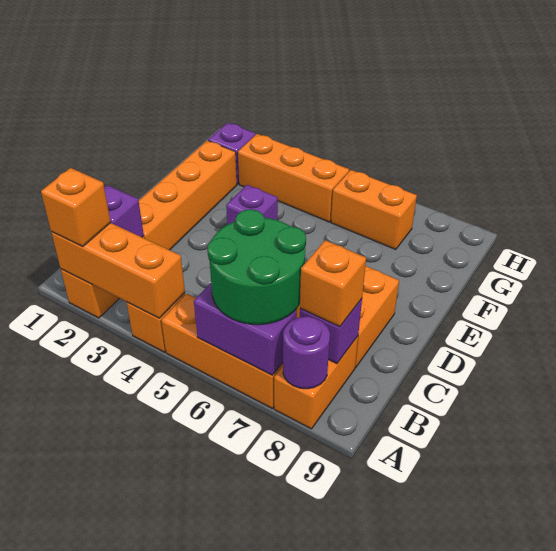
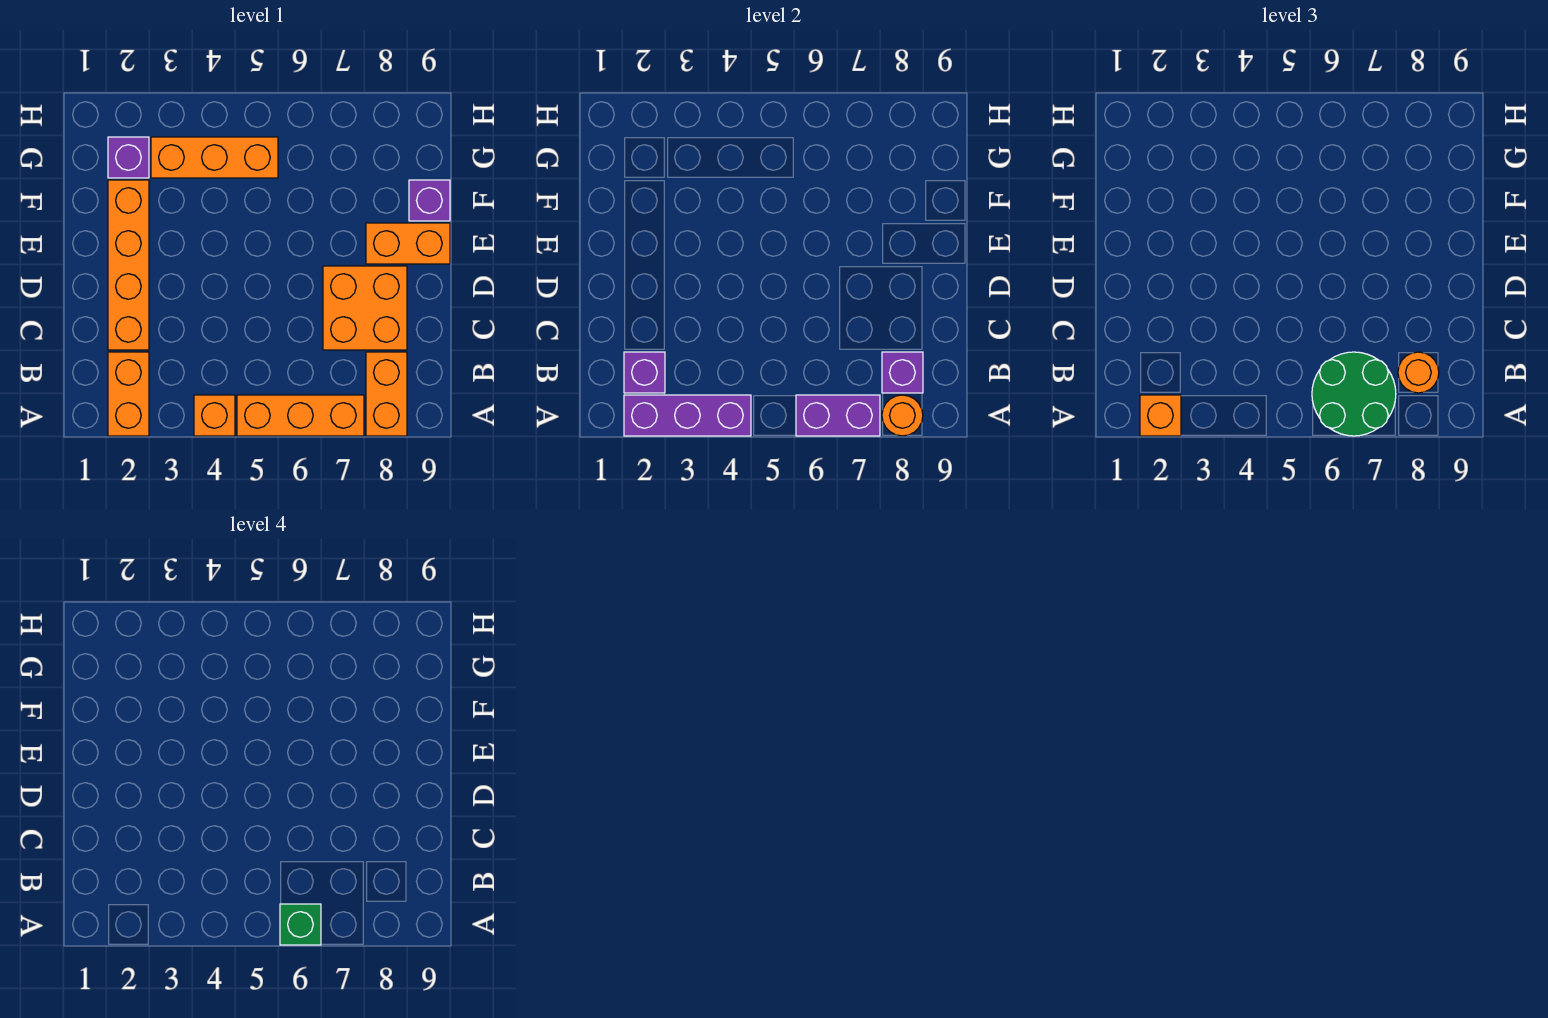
orange 1x3 brick [51,223,185,318] -> purple 1x3 brick [624,395,751,436]
none -> green 1x1 brick [280,904,321,945]
purple 1x1 round brick [283,316,330,389] -> orange 1x1 round brick [882,395,923,436]
orange 1x1 brick [300,240,366,327] -> orange 1x1 round brick [1398,352,1439,393]
purple 1x1 brick [226,185,278,225] -> purple 1x1 brick moved to [409,180,450,221]
orange 1x2 brick [331,170,417,249] -> orange 1x2 brick moved to [366,223,450,264]

